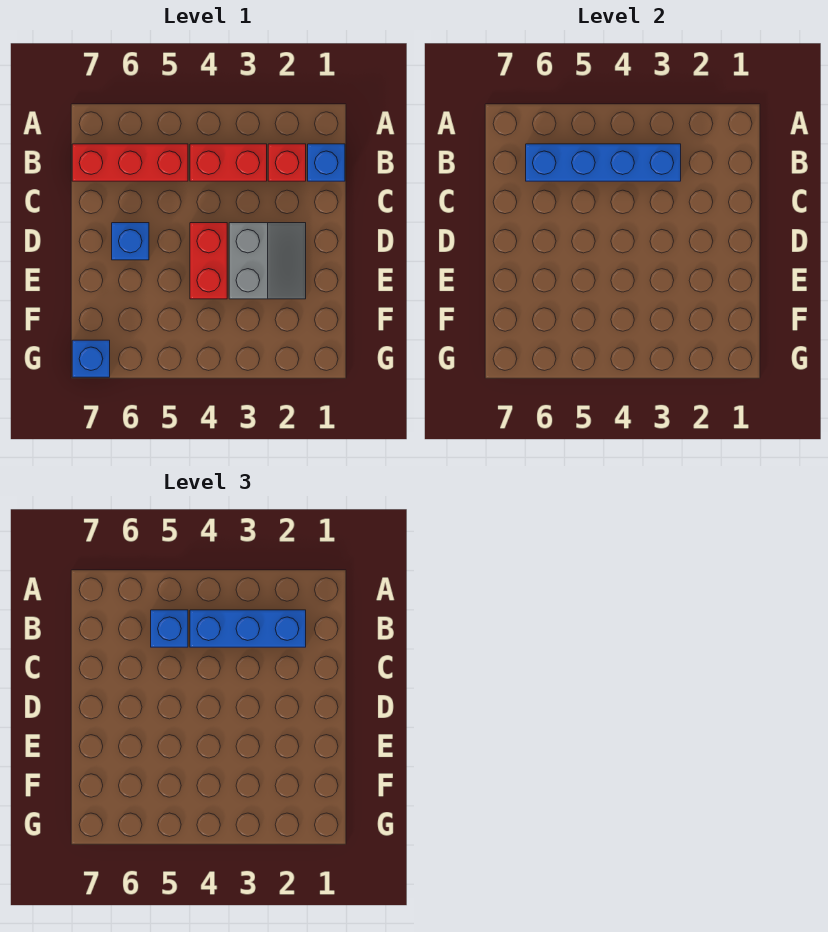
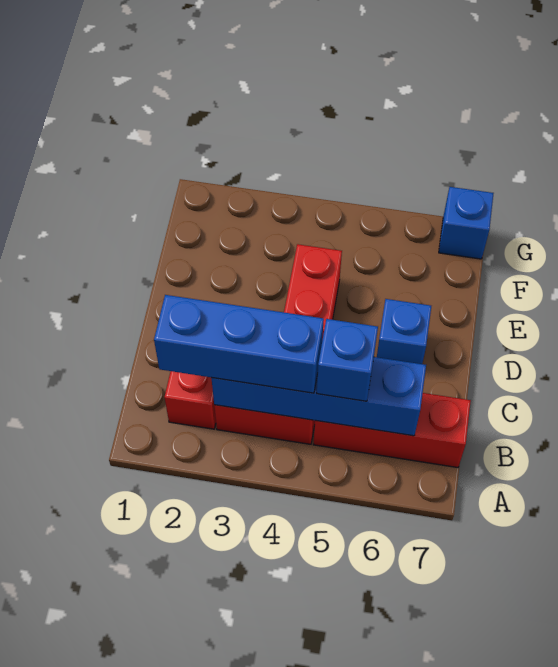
blue 1x1 brick [308,144,345,181] -> none
grey 2x2 slope [229,223,306,299] -> none

